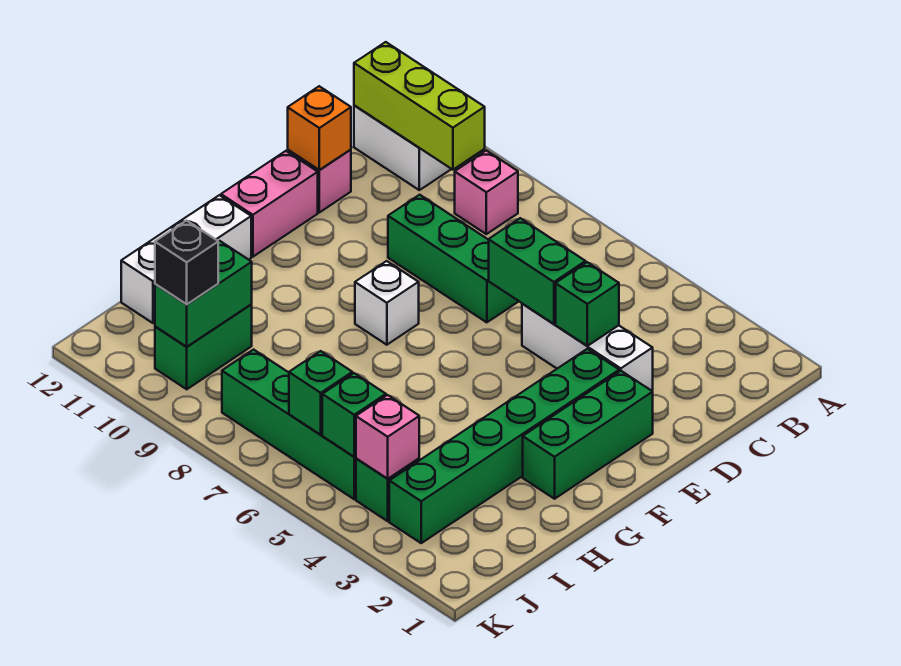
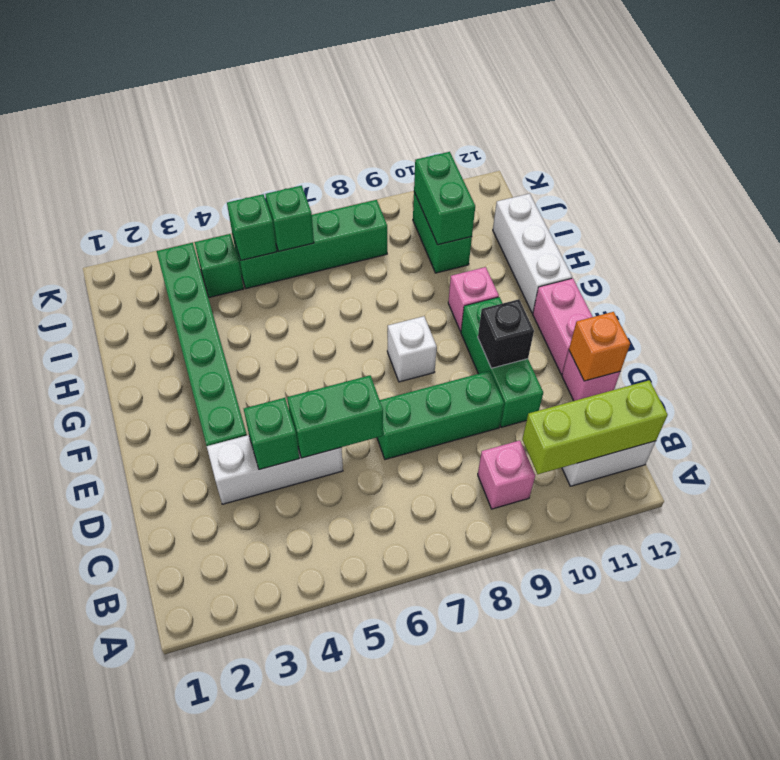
green 1x3 brick [523,371,653,499] -> green 1x3 brick moved to [461,297,543,427]
pink 1x1 brick [356,395,419,479] -> pink 1x1 brick moved to [448,267,499,331]
black 1x1 brick [155,221,218,304] -> black 1x1 brick moved to [478,299,534,368]

